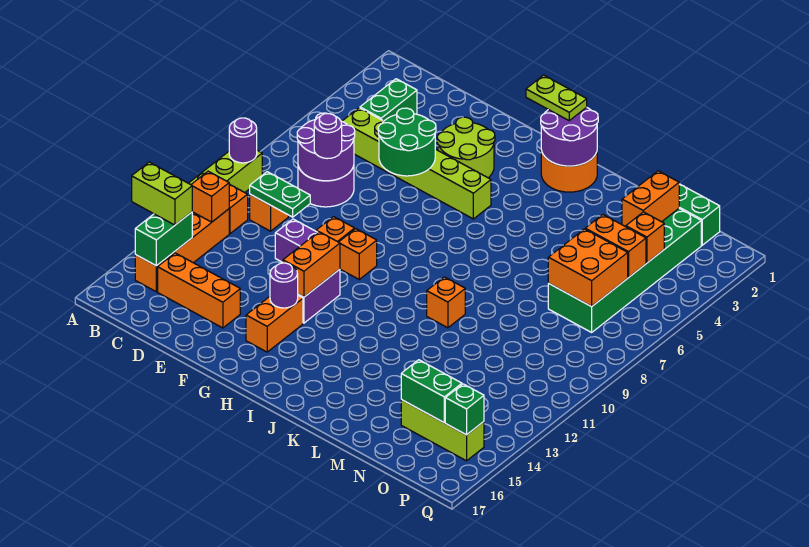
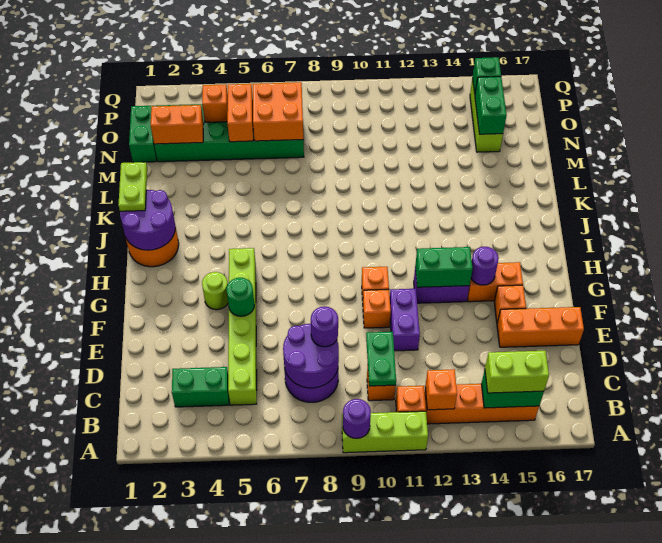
lime 1x2 brick [132,162,192,225] -> lime 1x2 brick turned to [485,351,549,393]
orange 1x3 brick [158,253,240,328] -> orange 1x3 brick turned to [497,307,584,347]
green 2x2 round brick [378,108,436,176] -> green 1x1 round brick [226,278,254,316]
lime 2x2 round brick [437,117,495,178] -> lime 1x1 round brick [202,272,228,310]
orange 1x2 brick [283,232,340,297] -> green 1x2 brick [415,247,472,287]
lime 1x2 plate [526,75,587,121] -> lime 1x2 plate moved to [118,162,147,211]
orange 1x1 brick [427,277,465,328] -> orange 1x1 brick moved to [494,285,526,323]

